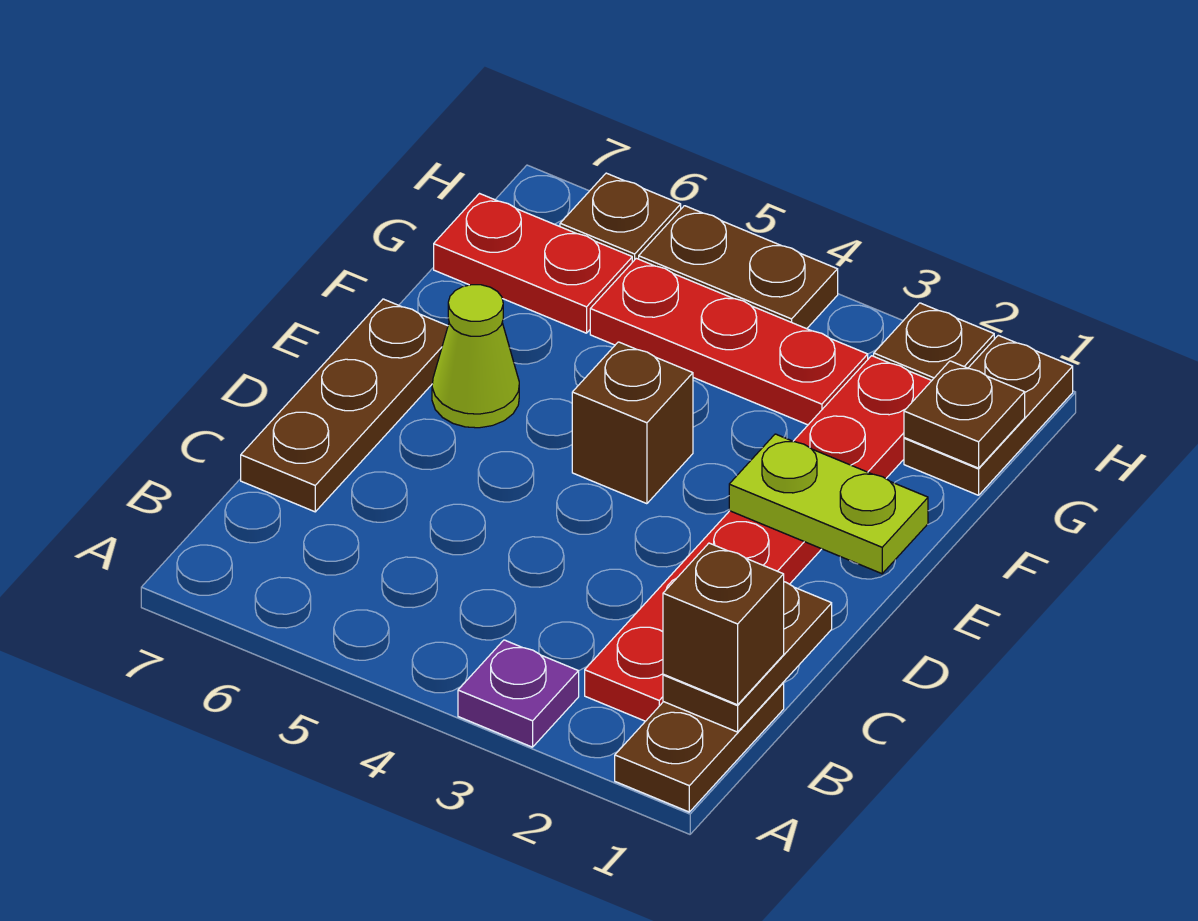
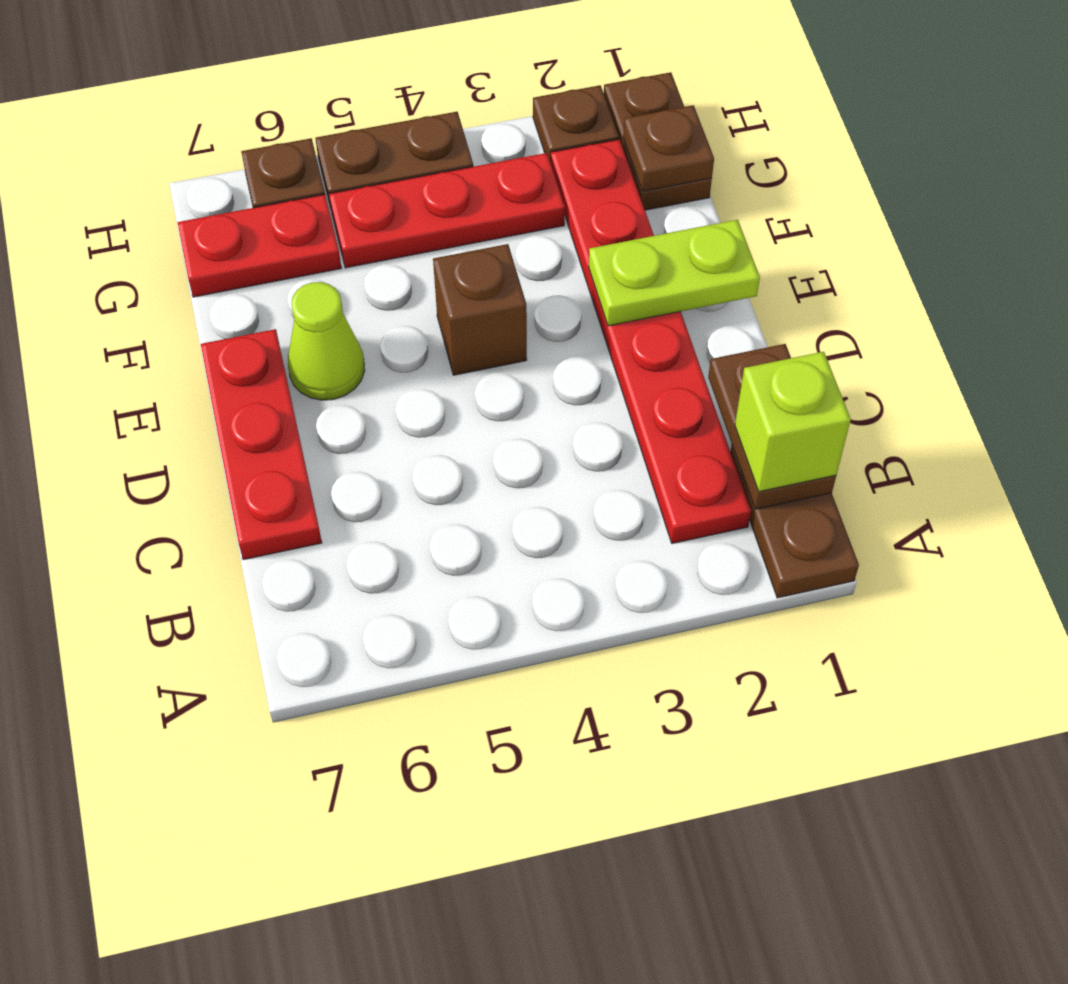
purple 1x1 plate [458,640,579,747] -> none
brown 1x1 brick [663,543,784,705] -> lime 1x1 brick [735,352,851,492]
brown 1x3 plate [241,299,448,512] -> red 1x3 plate [201,329,322,560]

